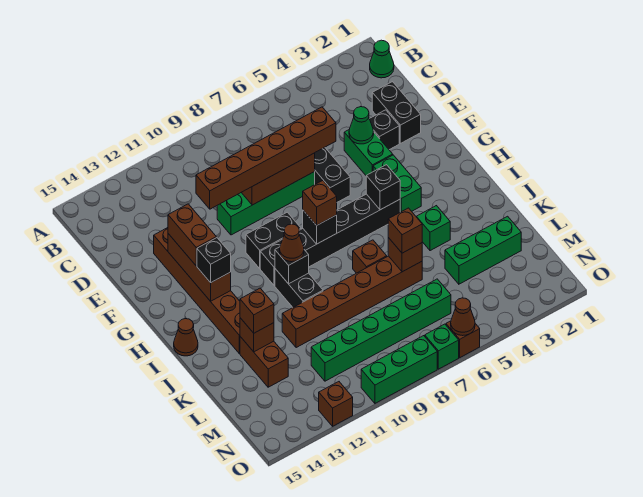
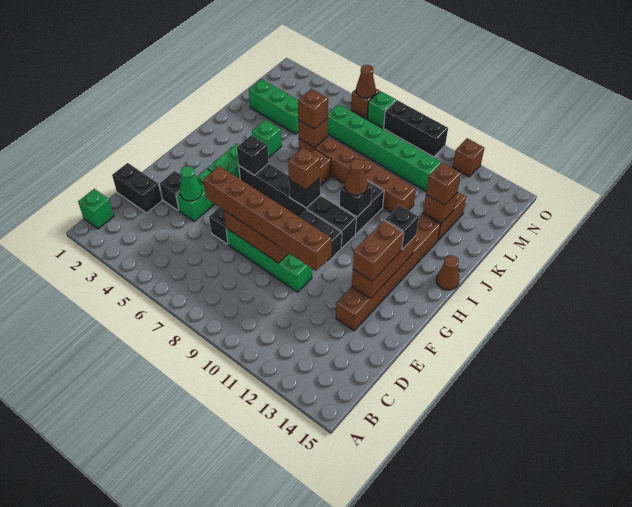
green 1x1 cone [370,40,394,78] -> green 1x1 brick [78,189,114,229]
black 1x2 brick [372,82,421,143] -> black 1x2 brick turned to [112,163,162,213]
green 1x3 brick [361,336,437,403] -> black 1x3 brick [384,100,448,157]

